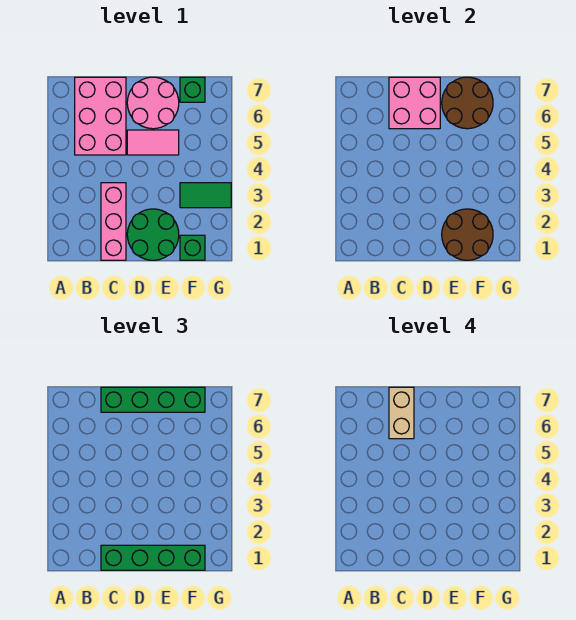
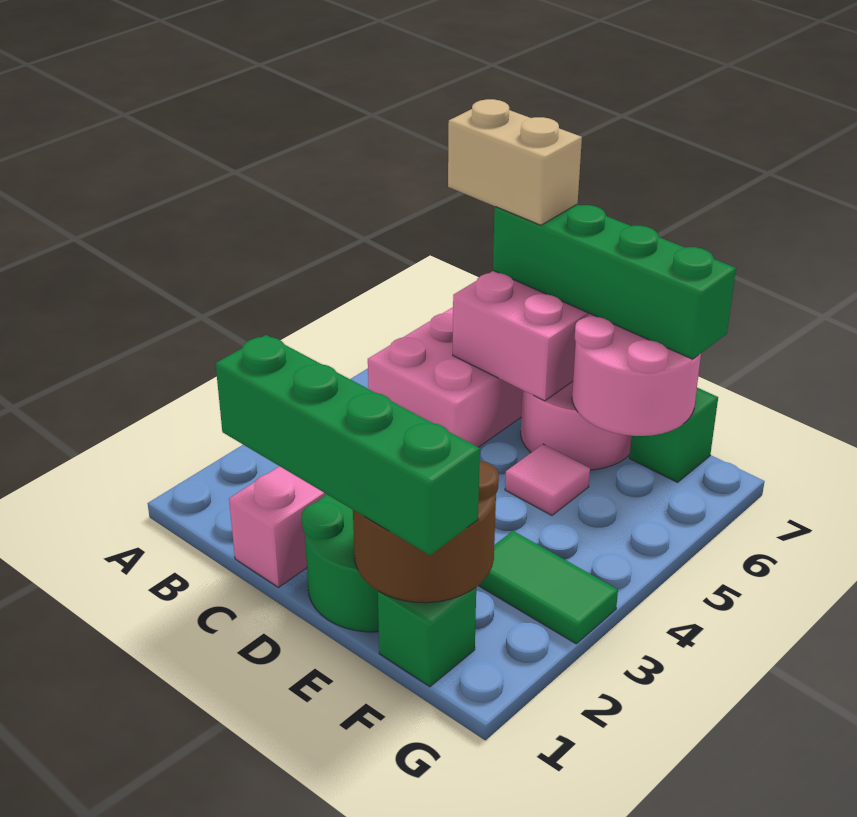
tan 1x2 brick [389,387,414,439] -> tan 1x2 brick turned to [448,99,582,225]
pink 1x2 tile [127,130,179,155] -> pink 1x1 tile [505,444,590,515]
brown 2x2 round brick [442,77,493,129] -> pink 2x2 round brick [572,314,701,436]

